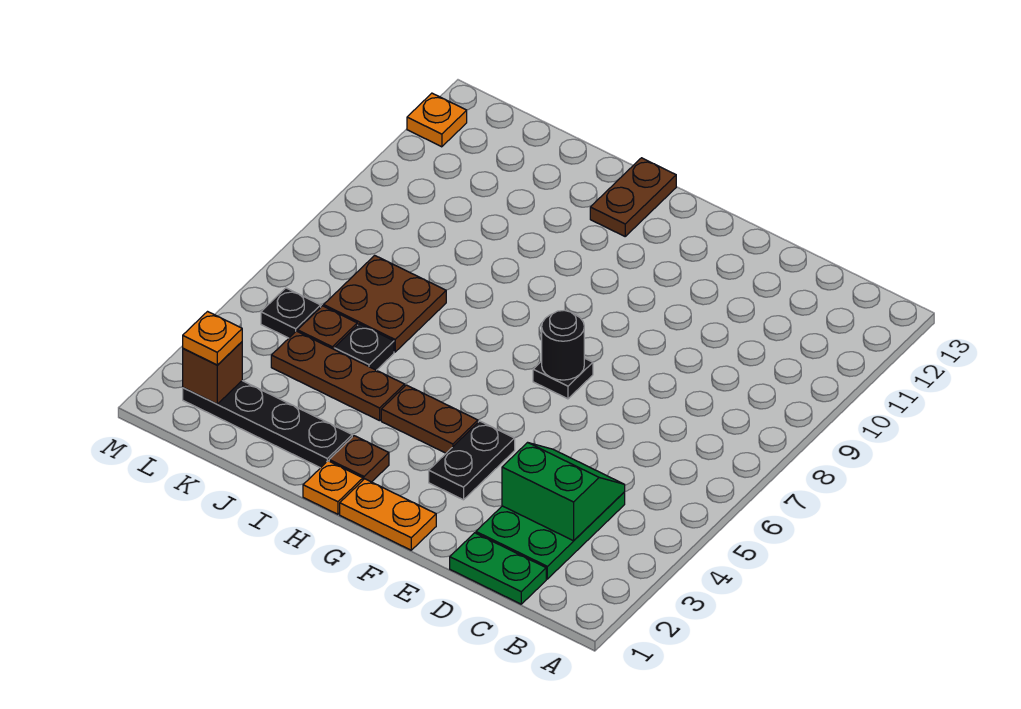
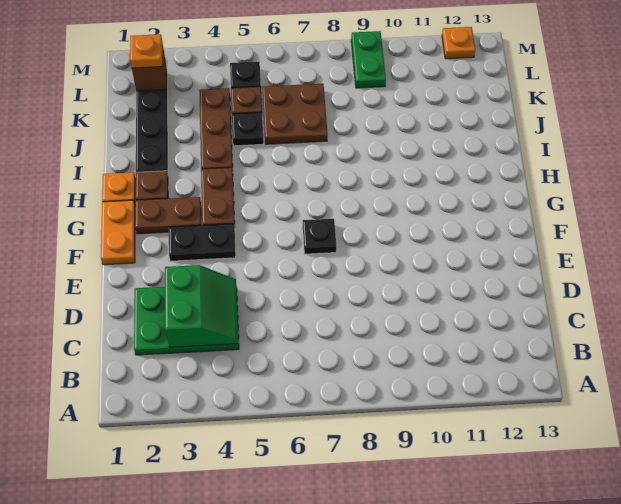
green 1x2 plate [450,533,546,604] -> green 1x2 plate moved to [351,31,386,88]
black 1x1 round brick [542,310,584,380] -> none
brown 1x2 plate [590,158,676,236] -> brown 1x2 plate moved to [135,197,201,234]

